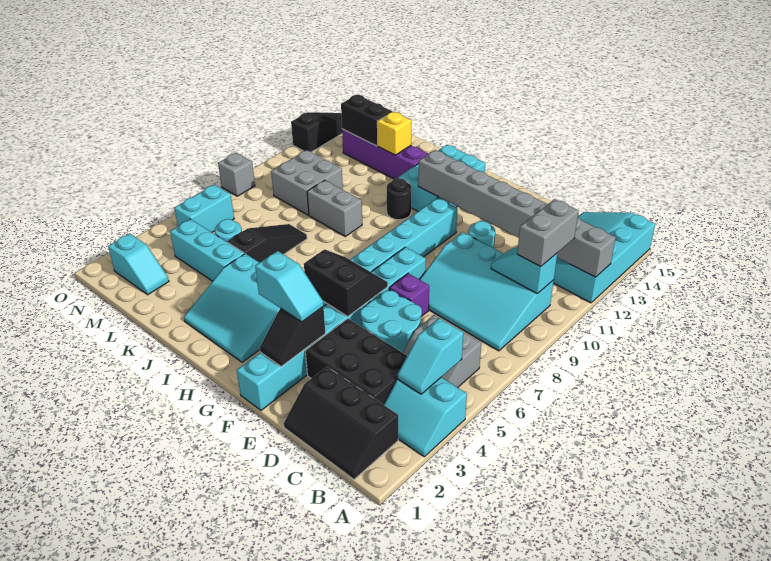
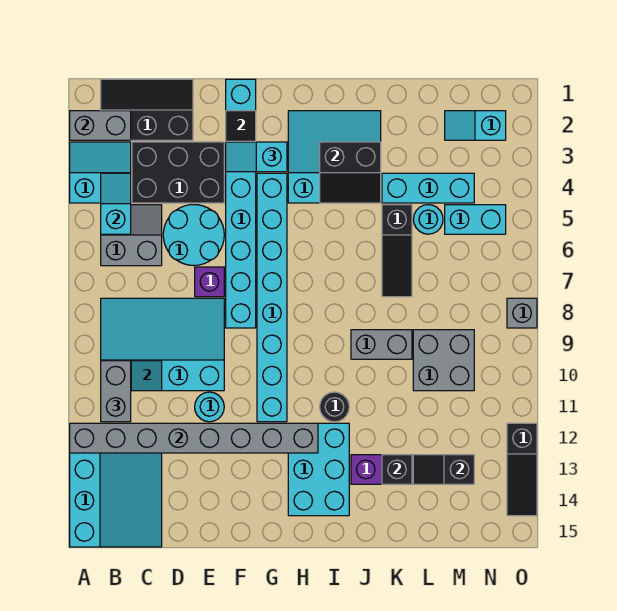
none -> grey 1x2 brick [70,111,131,140]
black 2x2 slope [304,249,388,316] -> black 2x2 slope moved to [320,142,381,203]
yellow 1x1 brick [377,112,411,155] -> black 1x1 brick [382,455,412,484]
black 1x2 brick [341,95,392,146] -> black 1x2 slope [413,455,474,484]
cyan 1x2 brick [174,185,234,232] -> cyan 1x2 brick turned to [445,205,506,234]

